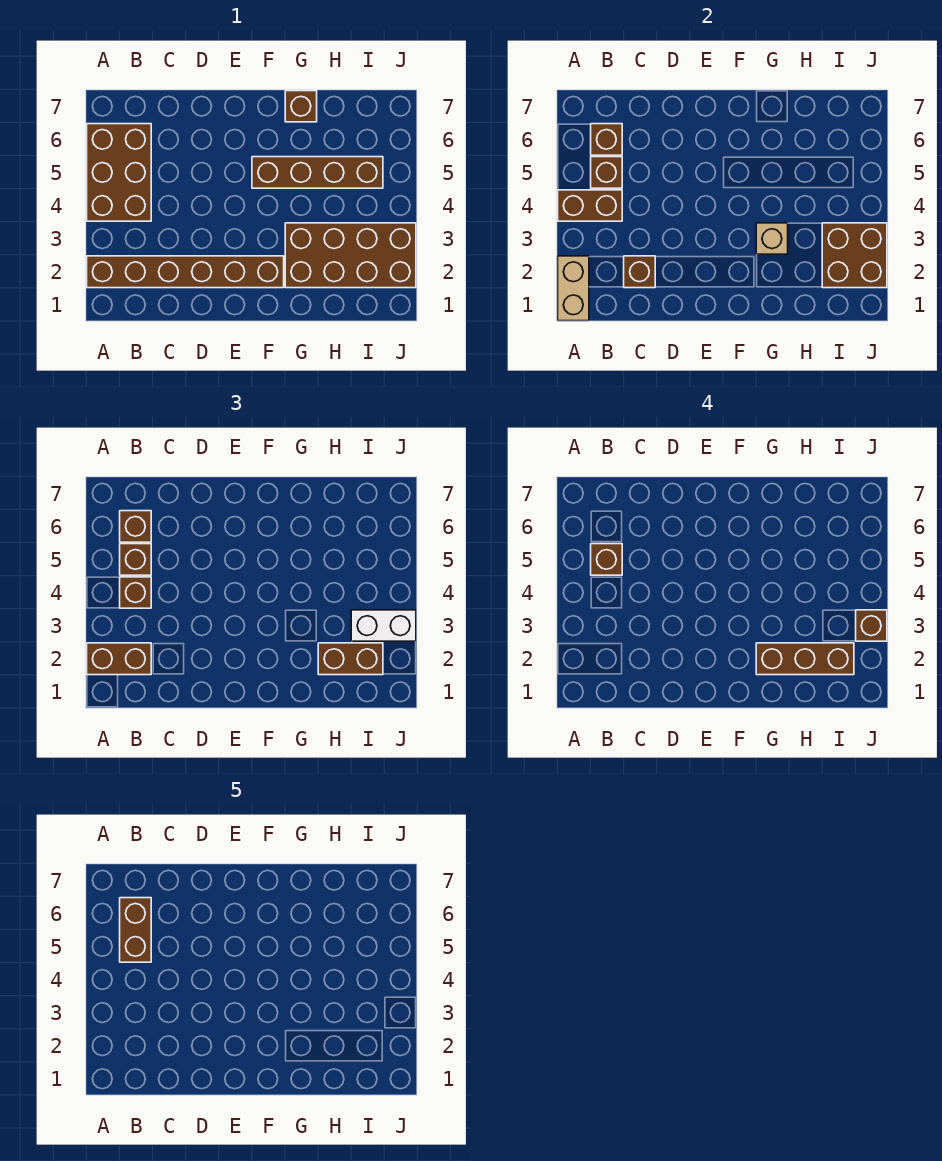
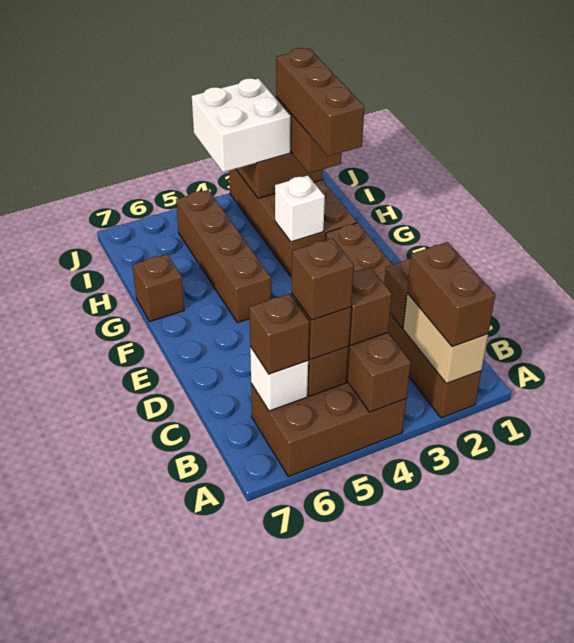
tan 1x2 brick [558,256,589,321] -> tan 1x2 brick turned to [403,293,488,383]
brown 1x2 brick [120,898,151,962] -> none
brown 1x1 brick [591,124,622,155] -> white 1x1 brick [250,346,308,411]
tan 1x1 brick [756,223,788,254] -> white 1x1 brick [275,175,325,242]
white 1x2 brick [351,610,416,641] -> white 2x2 brick [192,78,291,172]
brown 1x1 brick [856,610,887,641] -> none

